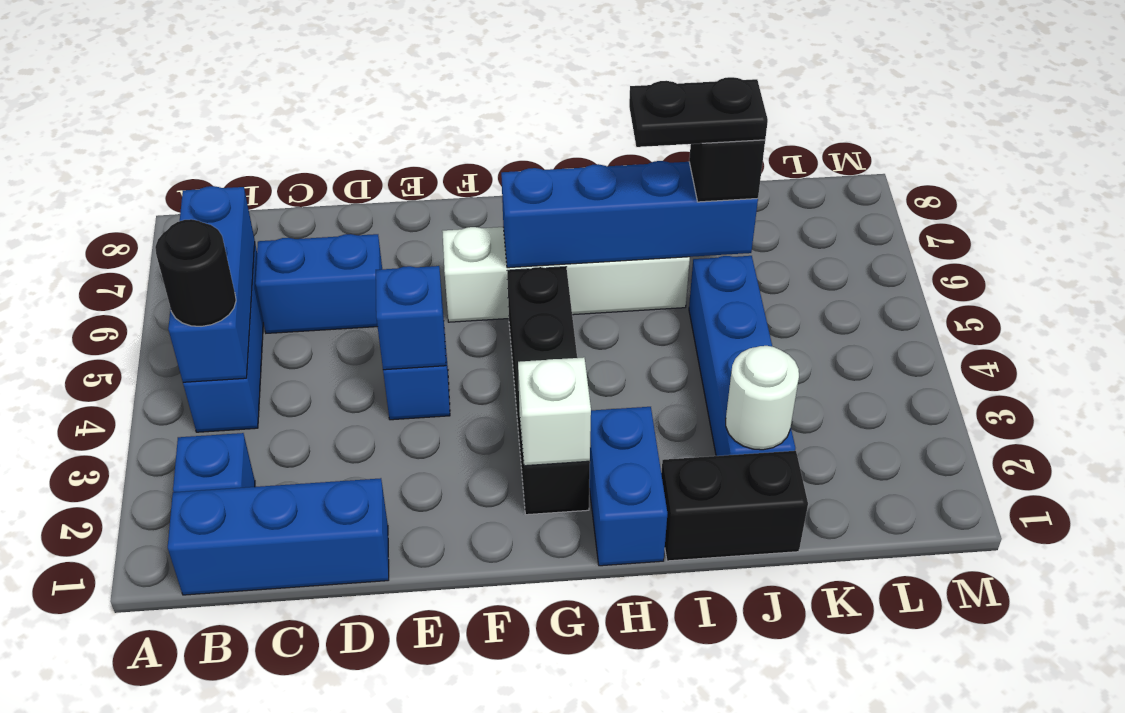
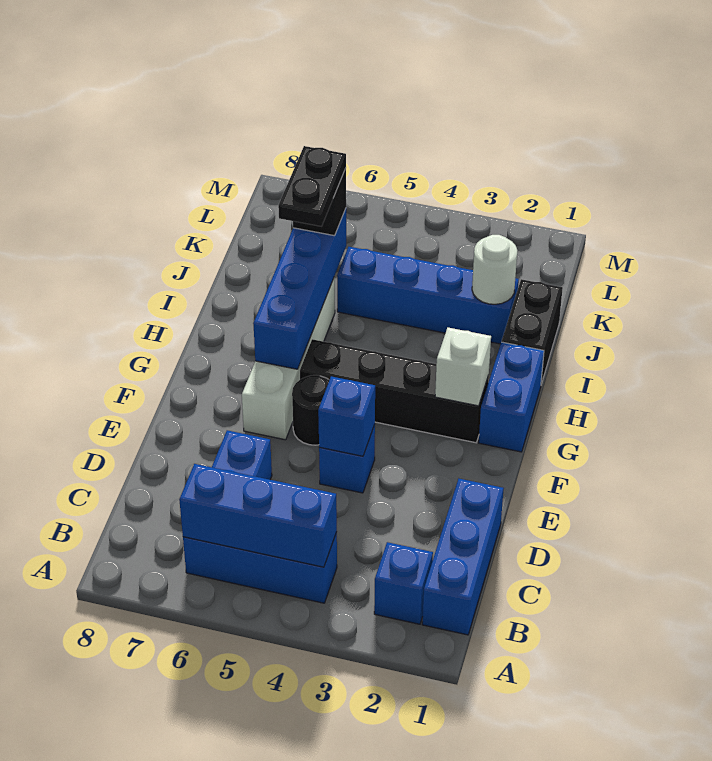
black 1x1 round brick [155,219,236,326] -> black 1x1 round brick moved to [292,375,329,445]
blue 1x2 brick [589,407,667,566] -> blue 1x2 brick turned to [479,342,544,452]

